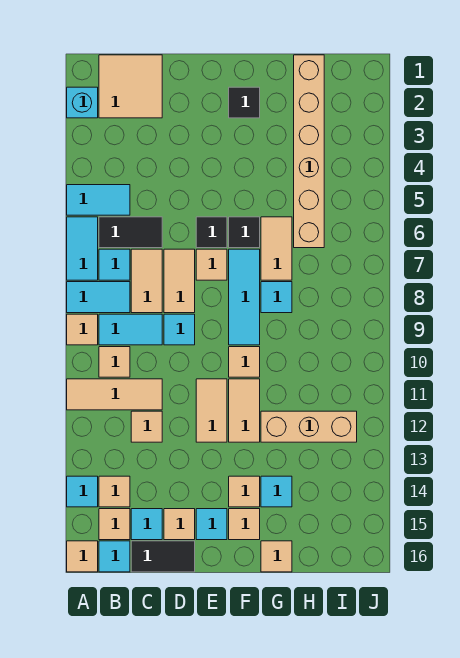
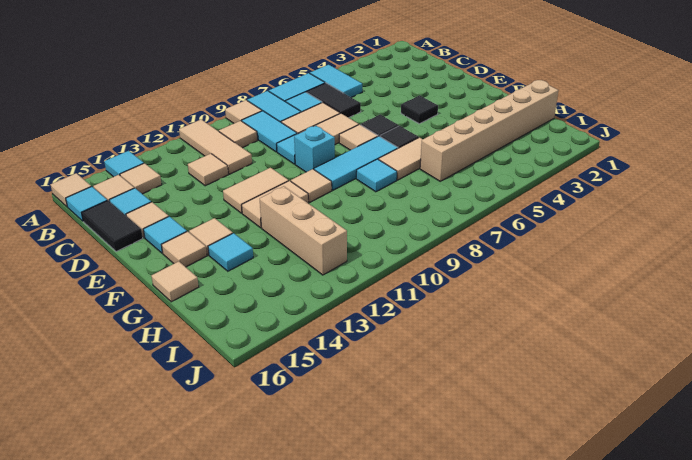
cyan 1x1 brick [67,87,98,118] -> cyan 1x1 brick moved to [294,126,335,172]
tan 2x2 tile [99,55,162,118] -> none
black 1x1 tile [229,87,260,118] -> black 1x1 tile moved to [401,95,438,124]

